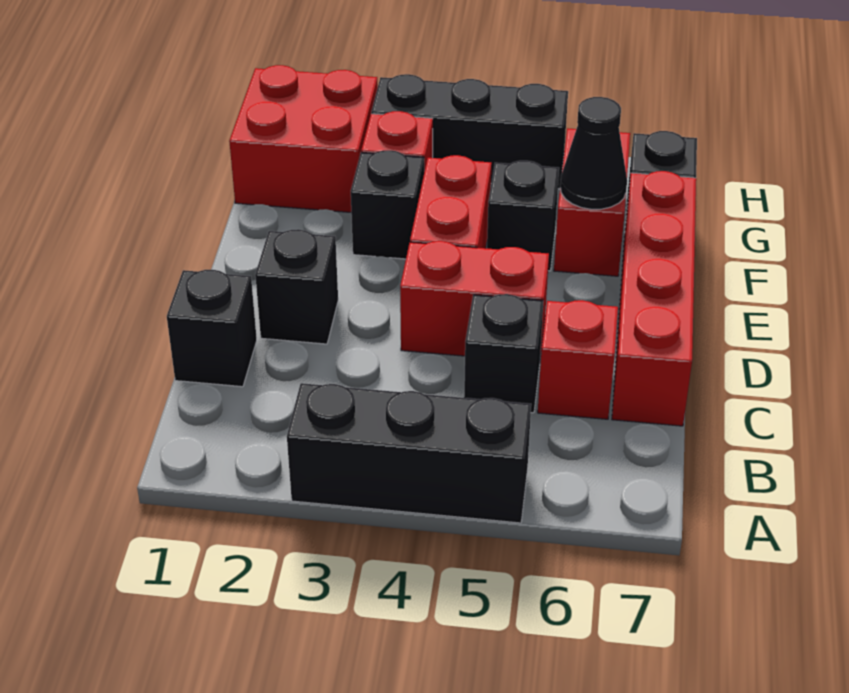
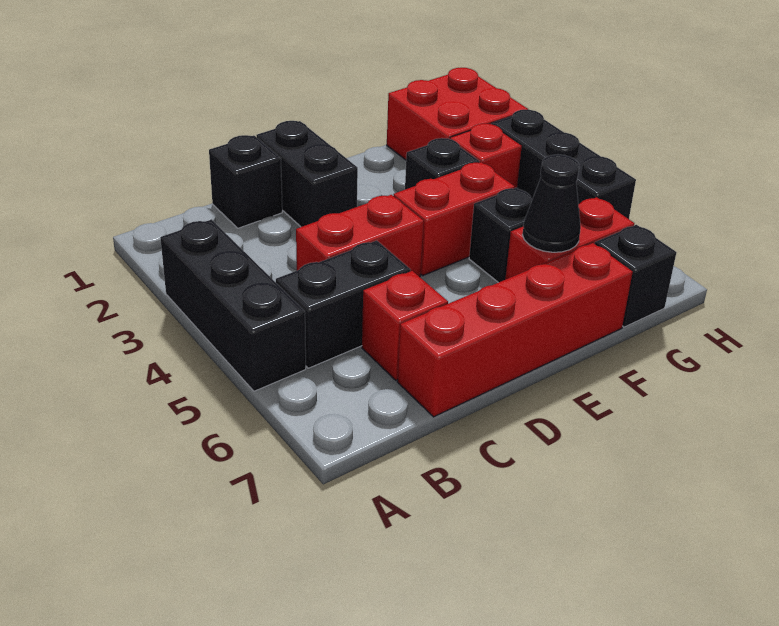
black 1x1 brick [464,294,544,413] -> black 1x2 brick [276,240,411,368]
black 1x1 brick [255,229,338,344] -> black 1x2 brick [256,121,358,227]
red 1x2 brick [400,241,549,357] -> red 1x2 brick turned to [296,195,424,277]

